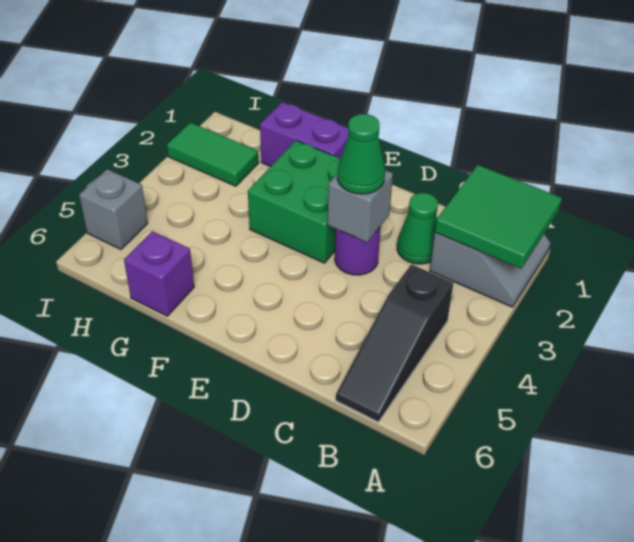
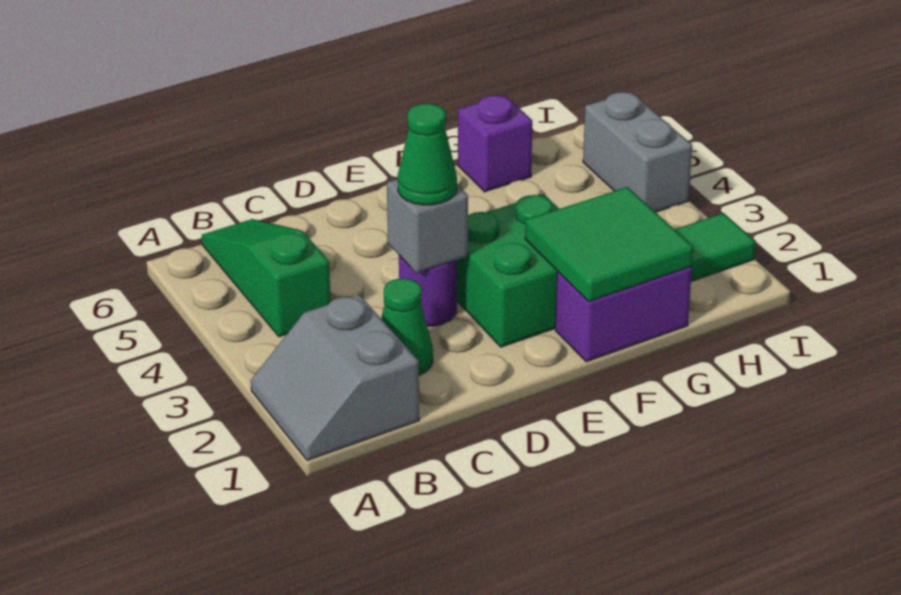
green 2x2 tile [435,165,562,269] -> green 2x2 tile moved to [525,187,693,302]
black 1x3 slope [336,264,454,422] -> green 1x3 slope [202,219,331,337]
grey 1x1 brick [79,169,148,249] -> grey 1x2 brick [583,92,692,212]

